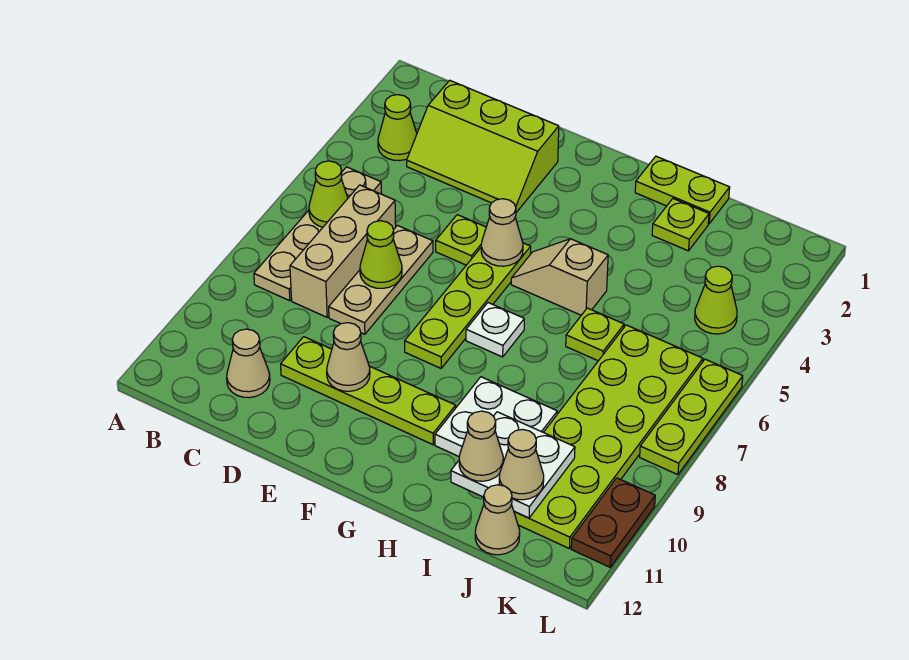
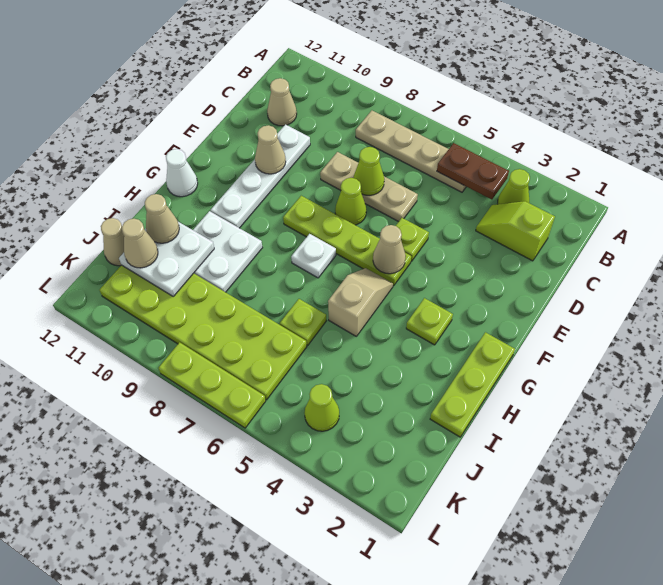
lime 1x1 cone [309,161,348,227] -> lime 1x1 cone moved to [335,178,366,225]
lime 2x3 slope [407,80,559,212] -> lime 1x2 slope [476,201,555,261]
tan 1x3 brick [290,185,396,317] -> none
lime 1x4 plate [281,337,456,445] -> white 1x4 plate [211,125,310,228]
none -> white 1x1 cone [166,149,198,197]
lime 1x2 plate [635,156,730,224] -> lime 1x3 plate [430,332,515,437]
lime 1x1 plate [652,199,709,251] -> lime 1x1 plate moved to [406,298,453,345]
brown 1x2 plate [571,478,655,567] -> brown 1x2 plate moved to [437,143,509,199]

